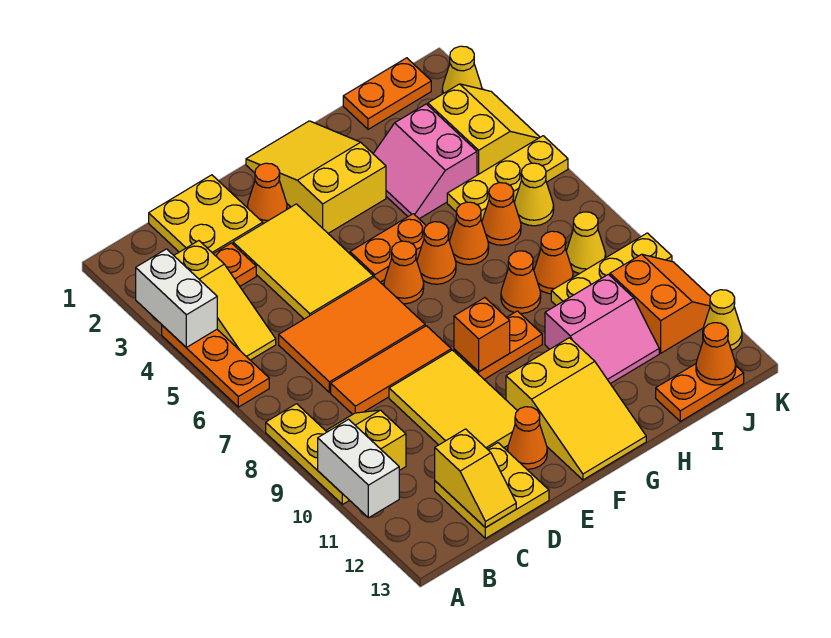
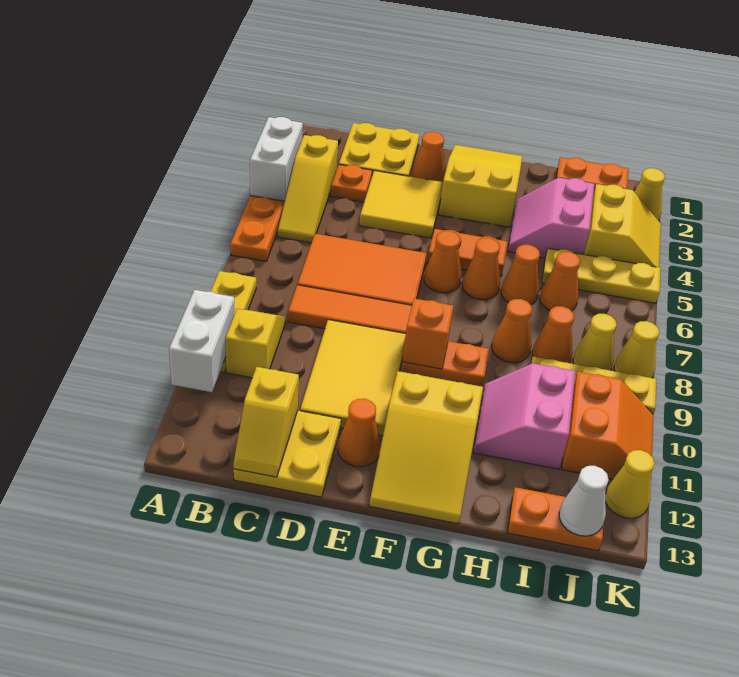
yellow 2x3 tile [233,204,373,319] -> yellow 2x2 tile [360,170,443,238]
pink 2x2 slope [545,274,659,384] -> pink 2x2 slope turned to [473,363,575,469]
yellow 1x1 cone [514,163,554,226] -> yellow 1x1 cone moved to [614,321,659,378]
orange 1x1 cone [696,323,736,385] -> white 1x1 cone [559,466,609,536]

